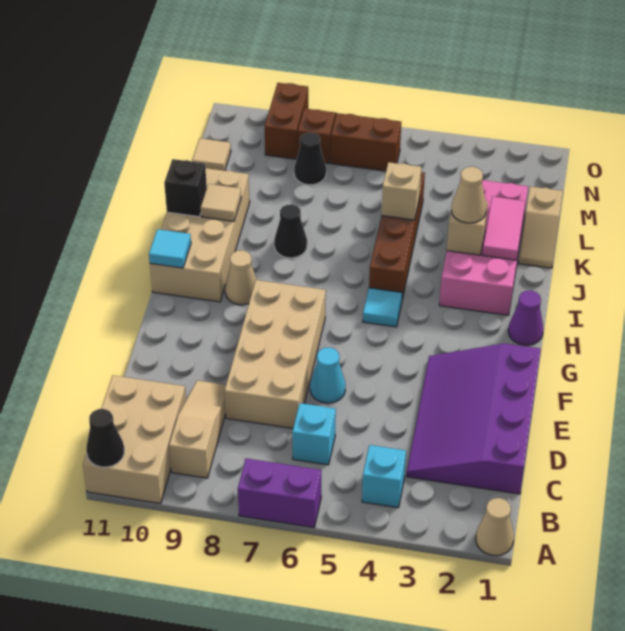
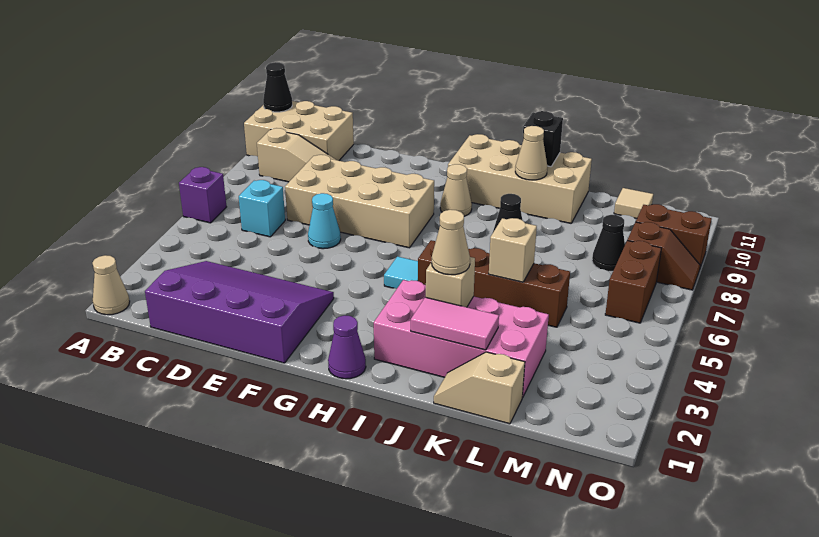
purple 1x2 brick [238,458,321,528] -> purple 1x1 brick [179,167,226,223]
cyan 1x1 brick [362,445,406,508] -> none
cyan 1x1 tile [149,229,191,268] -> none
tan 1x1 tile [201,184,241,221] -> tan 1x1 cone [515,126,547,180]

